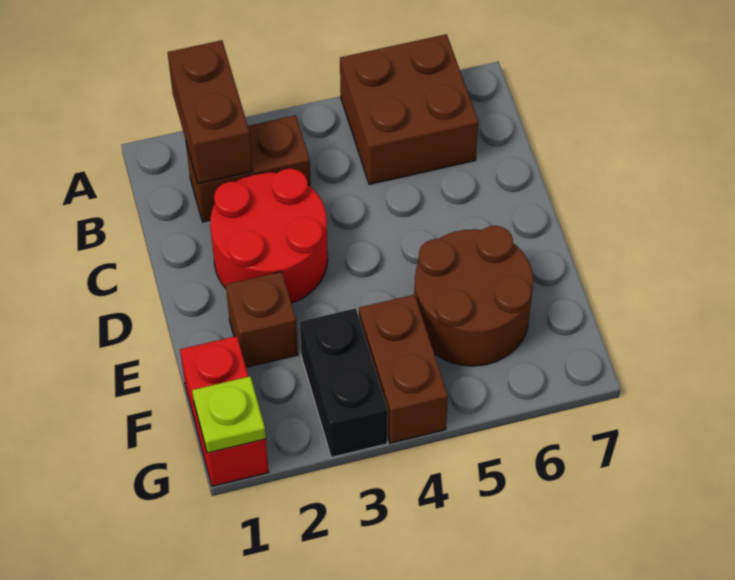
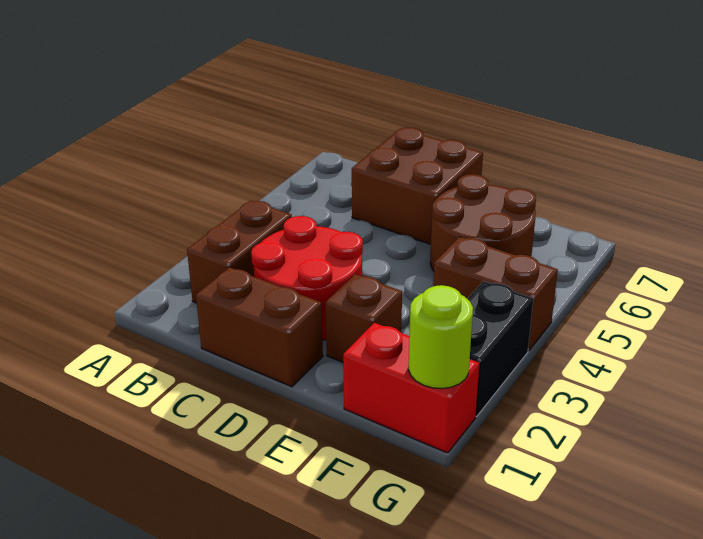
brown 1x2 brick [168,40,252,184] -> brown 1x2 brick moved to [196,267,323,387]
brown 2x2 brick [340,34,478,184] -> brown 2x2 brick moved to [352,127,483,244]
black 1x2 brick [300,308,388,458] -> black 1x2 brick turned to [467,281,533,416]
lime 1x1 plate [192,376,266,453] -> lime 1x1 round brick [409,285,473,389]

